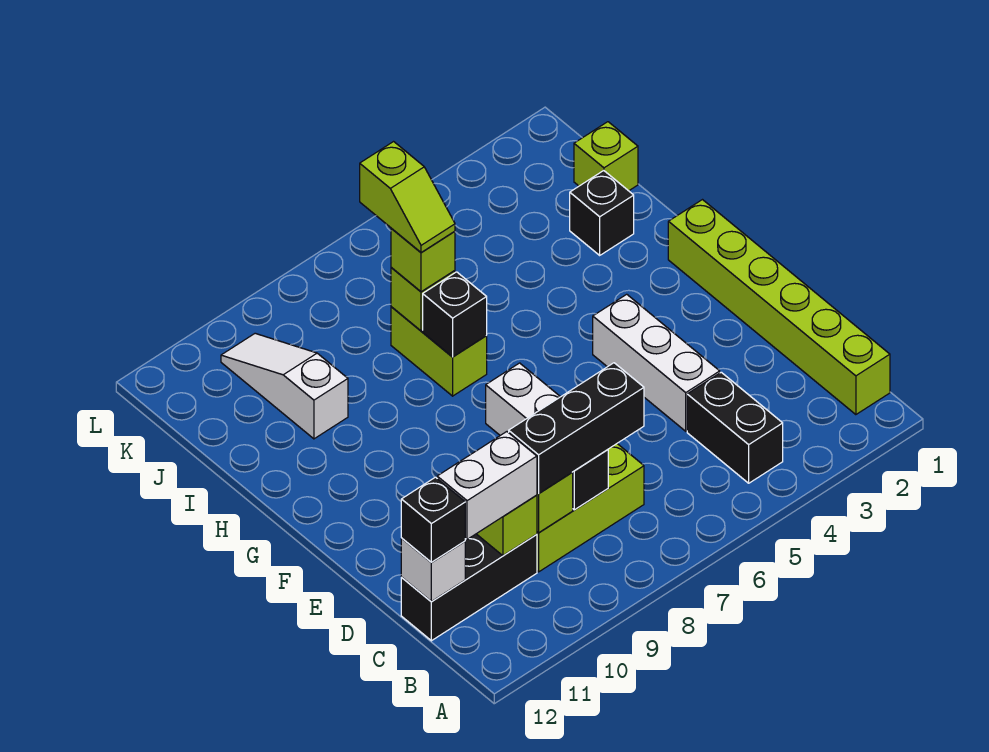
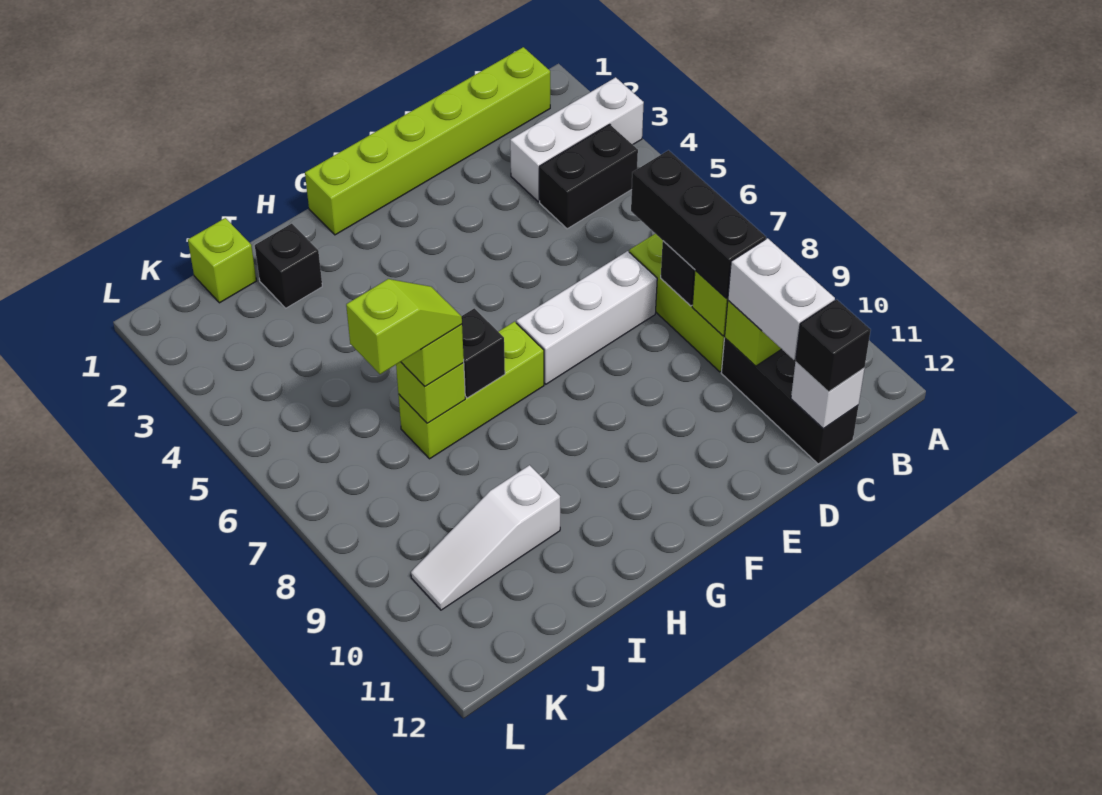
white 1x3 brick [593,294,720,431] -> white 1x3 brick moved to [510,77,644,202]
lime 1x2 brick [391,307,487,396] -> lime 1x3 brick [398,322,544,459]

